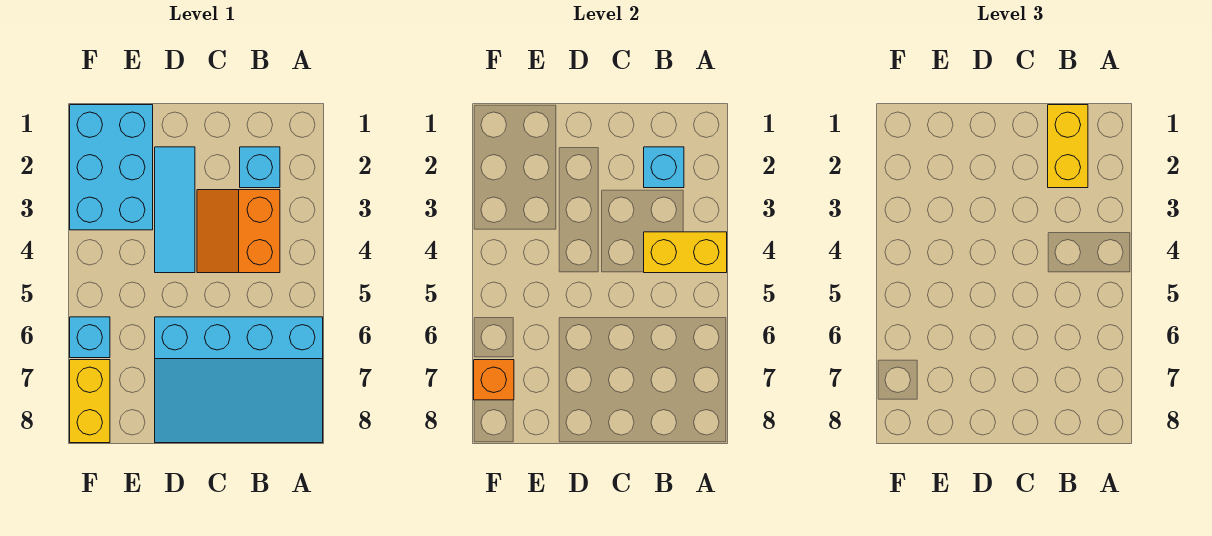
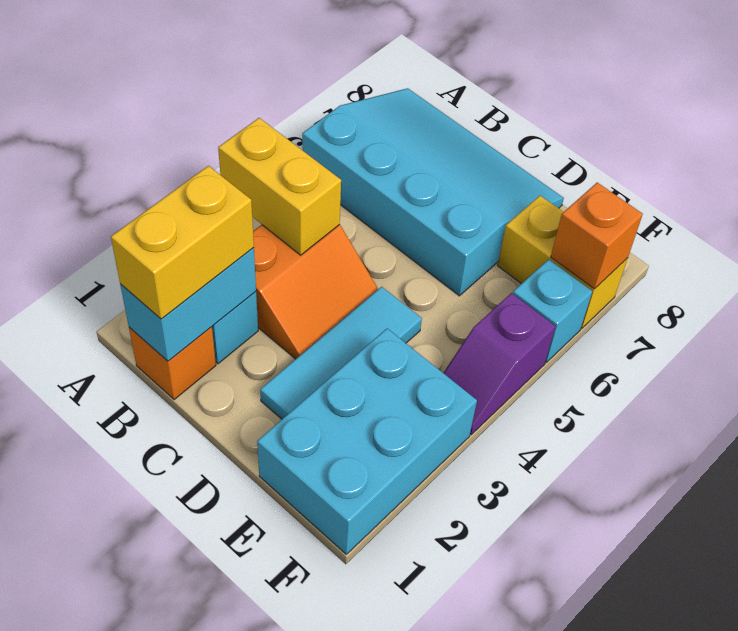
none -> orange 1x1 brick [129,327,216,400]
cyan 1x1 brick [644,147,684,188] -> cyan 1x2 brick [120,248,256,361]
none -> purple 1x2 slope [444,293,555,435]
yellow 1x2 brick [70,360,110,443] -> yellow 1x2 brick turned to [498,196,628,328]

